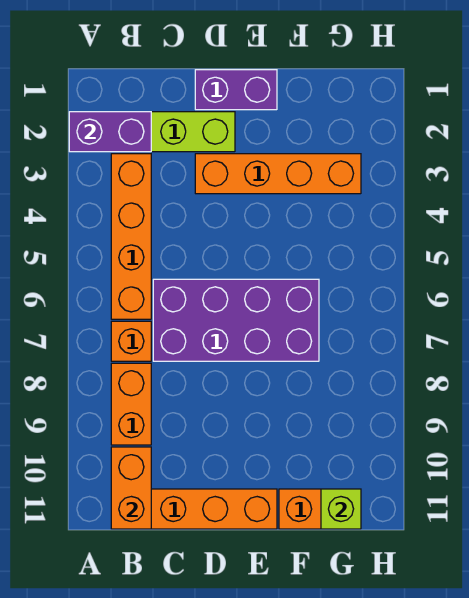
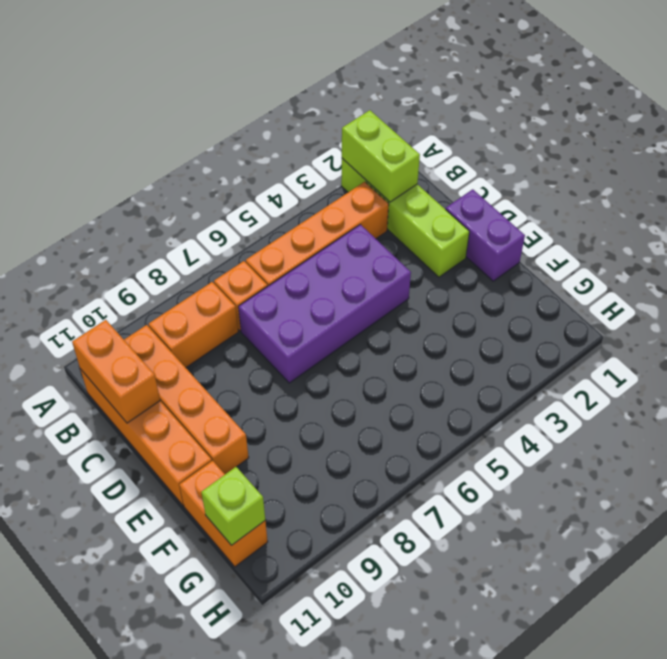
purple 1x2 brick [69,112,151,152] -> lime 1x2 brick [342,110,420,202]
orange 1x2 brick [111,447,151,529] -> orange 1x2 brick turned to [72,320,160,423]
purple 2x4 brick [153,279,319,361] -> purple 2x4 brick turned to [238,225,411,383]
orange 1x4 brick [195,154,361,194] -> orange 1x4 brick moved to [124,325,249,474]

